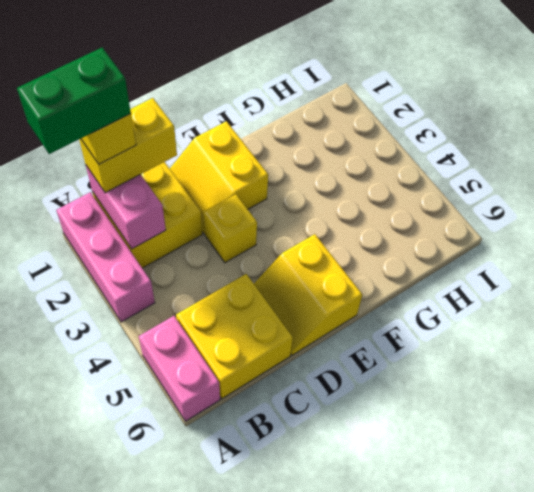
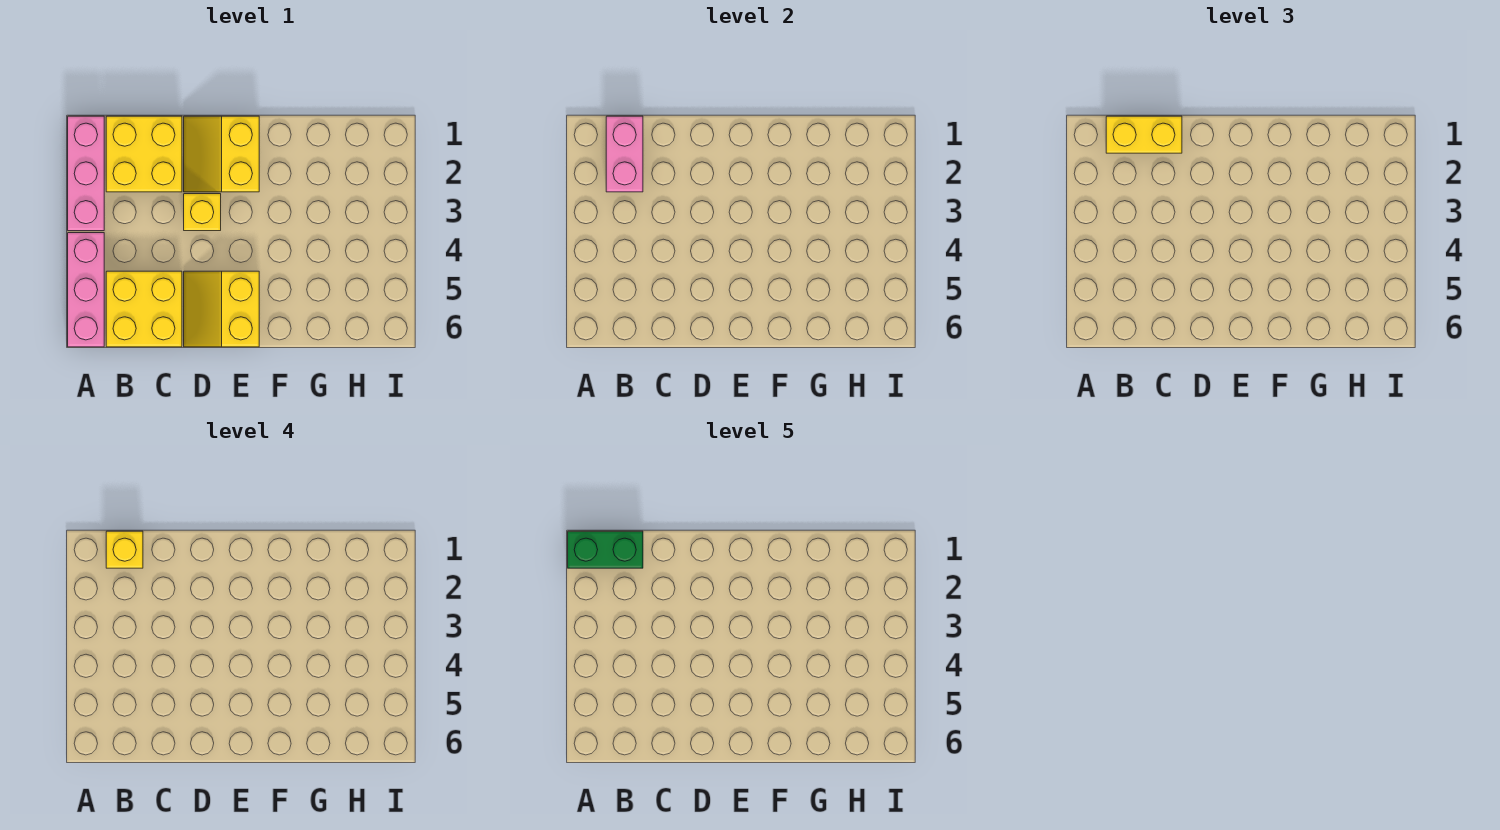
pink 1x2 brick [139,316,220,421] -> pink 1x3 brick [68,233,104,347]

